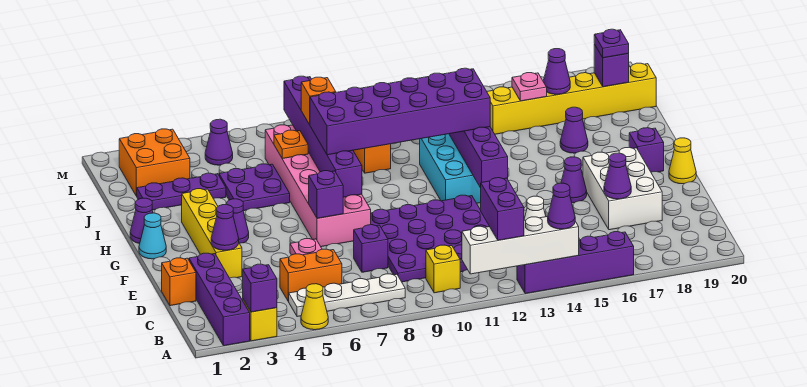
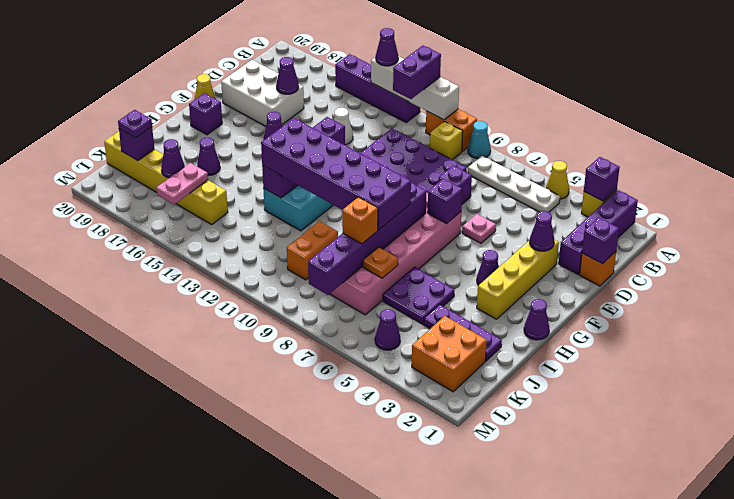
orange 1x2 brick [280,249,342,301] -> orange 1x2 brick moved to [426,109,477,151]
none -> purple 1x1 brick [582,218,619,264]
white 2x3 brick [583,147,662,230] -> white 2x3 brick turned to [221,60,304,126]
cyan 1x1 cone [139,213,166,259] -> cyan 1x1 cone moved to [468,121,491,159]
pink 1x1 plate [512,73,547,101] -> pink 1x2 plate [156,163,208,204]

